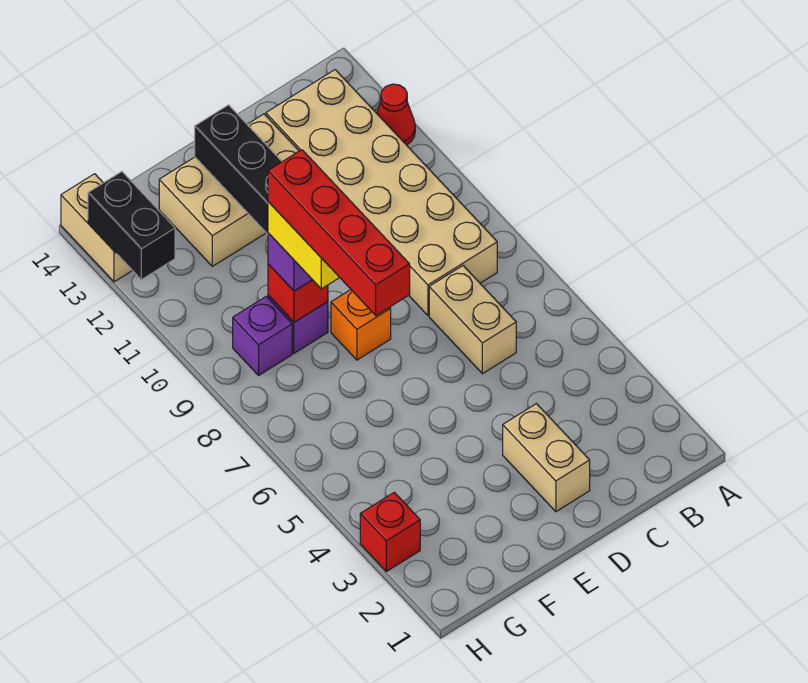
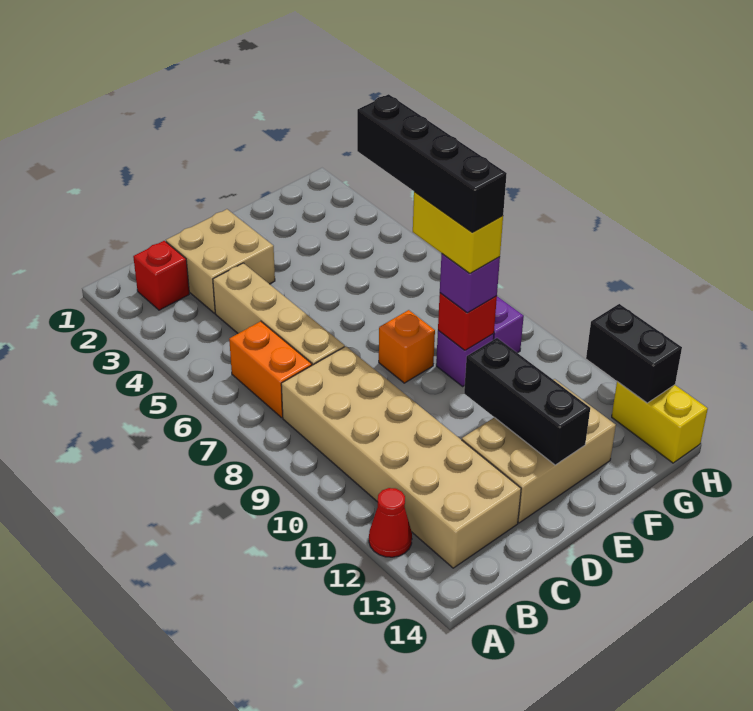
none -> orange 1x2 brick [229,321,312,418]
tan 1x2 brick [429,266,516,374] -> tan 1x4 brick [213,263,345,365]
tan 1x2 brick [503,404,590,512] -> tan 2x2 brick [166,209,275,313]
red 1x4 brick [268,150,410,315] -> black 1x4 brick [357,94,507,232]
red 1x1 brick [360,492,420,571] -> red 1x1 brick moved to [133,241,189,310]
tan 1x2 brick [61,174,132,282] -> yellow 1x2 brick [612,382,708,463]

